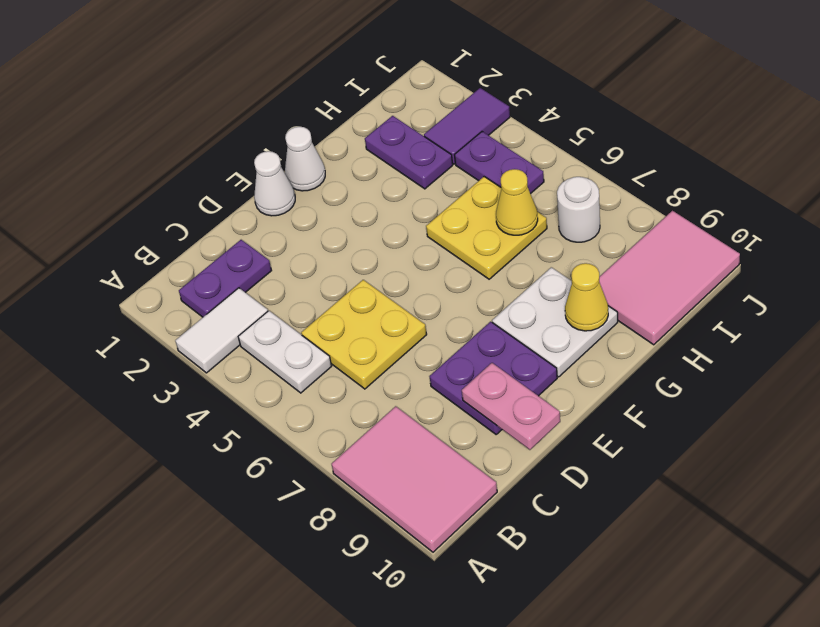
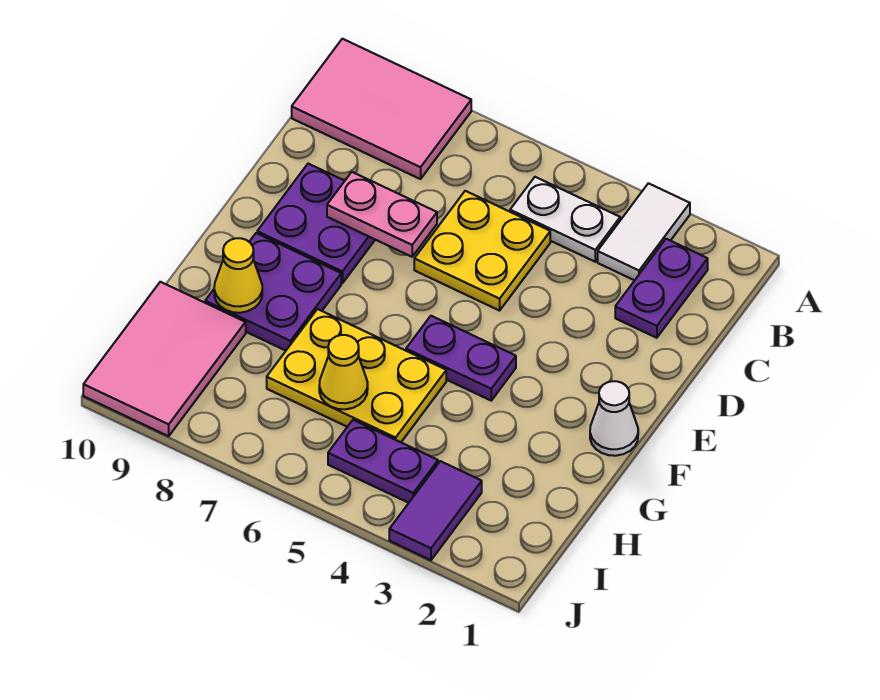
pink 1x2 plate [462,363,560,450] -> pink 1x2 plate moved to [327,172,437,257]
white 1x1 cone [254,151,295,216] -> none
white 2x2 plate [492,267,618,377] -> purple 2x2 plate [205,233,341,351]
yellow 2x2 plate [426,177,547,279] -> yellow 2x3 plate [267,309,446,442]
purple 1x2 plate [365,116,453,189] -> purple 1x2 plate moved to [406,316,516,400]
white 1x1 round brick [557,177,600,242] -> none

